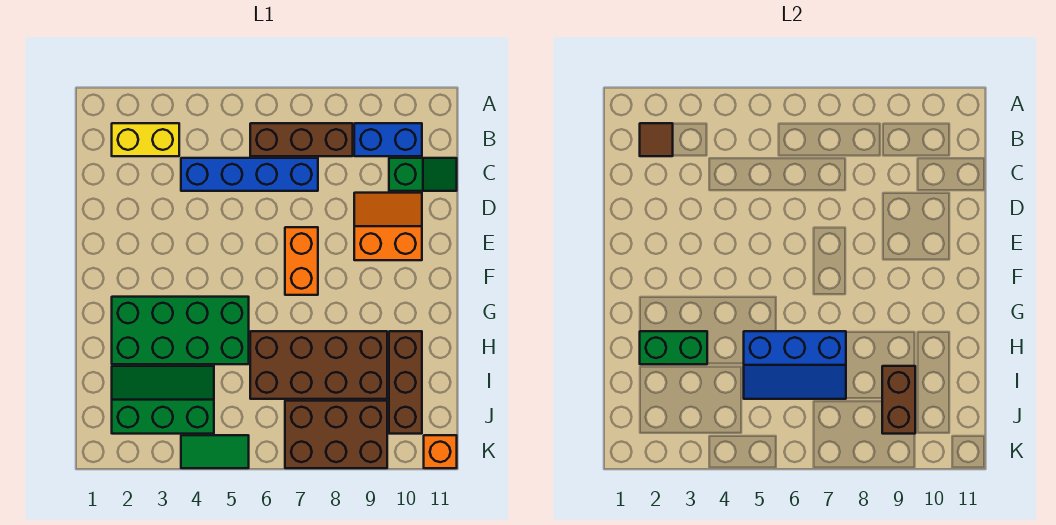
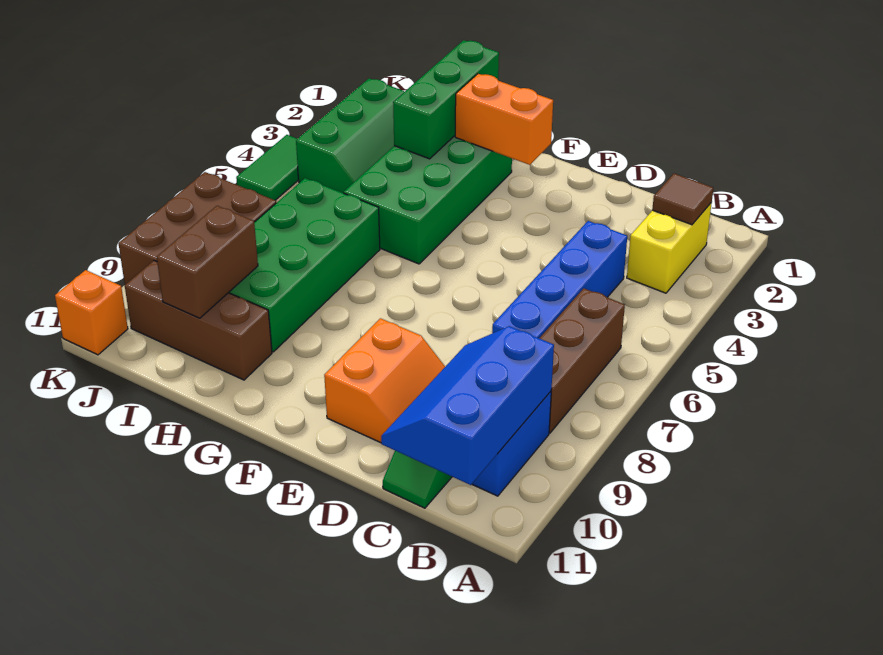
orange 1x2 brick [285,227,318,295] -> orange 1x2 brick moved to [455,74,553,165]
green 1x2 brick [640,331,707,364] -> green 1x3 brick [393,40,499,159]
blue 2x3 slope [744,331,846,399] -> blue 2x3 slope moved to [381,326,554,485]
brown 2x4 brick [250,331,387,399] -> green 2x4 brick [229,178,380,352]
brown 1x2 brick [882,366,915,434] -> brown 1x2 brick turned to [157,206,258,318]

